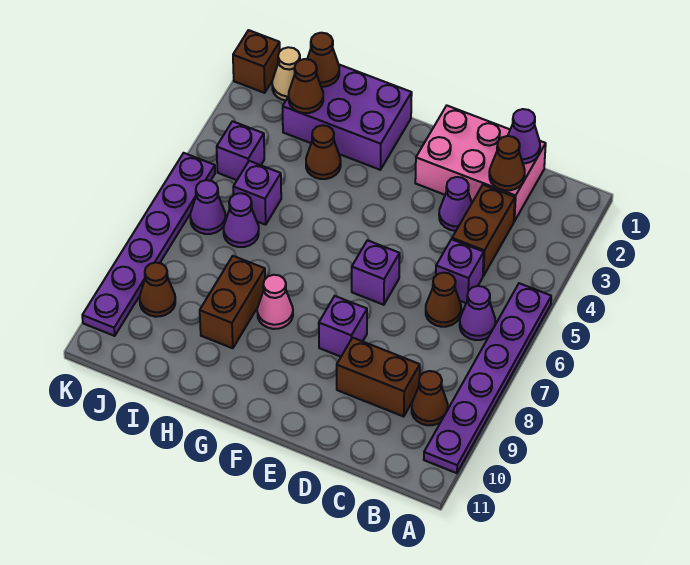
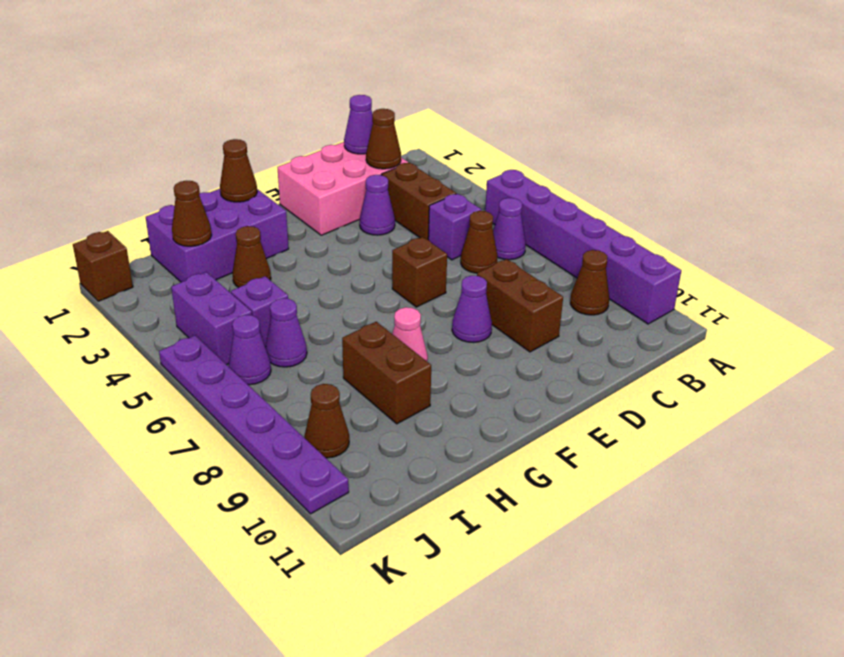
purple 1x6 plate [424,283,551,473] -> purple 1x6 brick [485,170,681,324]
brown 1x2 brick [337,338,420,416] -> brown 1x2 brick turned to [477,259,563,352]
purple 1x1 brick [352,240,400,305] -> brown 1x1 brick [392,237,447,307]
purple 1x1 brick [319,296,367,357] -> purple 1x1 cone [452,276,492,343]
brown 1x1 cone [307,33,339,87] -> brown 1x1 cone moved to [220,139,257,202]
tan 1x1 cone [272,47,300,101] -> none
purple 1x1 brick [217,121,264,180] -> purple 1x2 brick [171,272,252,365]

